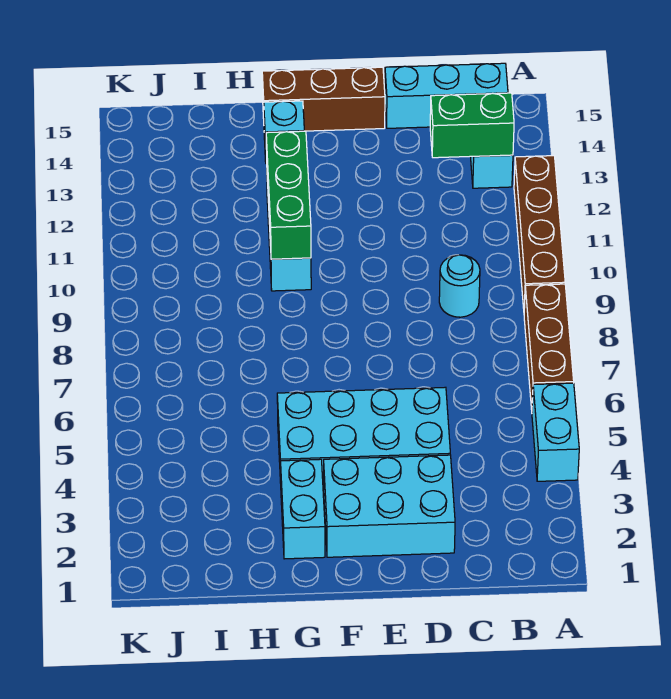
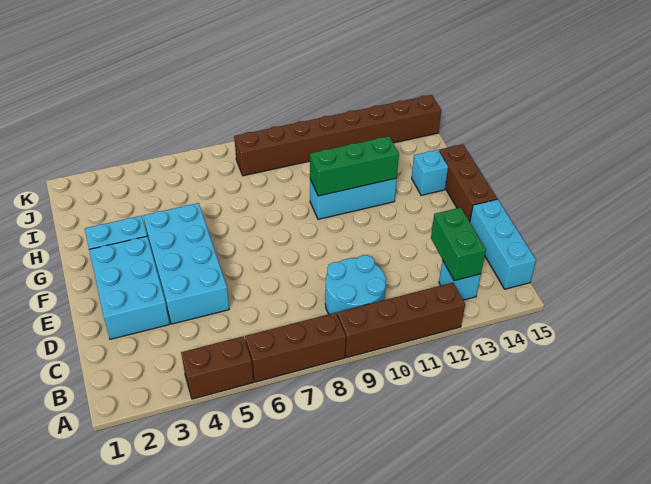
cyan 1x2 brick [532,383,579,481] -> brown 1x2 brick [181,336,253,399]
cyan 1x1 round brick [439,255,480,317] -> cyan 2x2 round brick [325,255,386,314]
none -> brown 1x8 brick [234,95,441,176]

